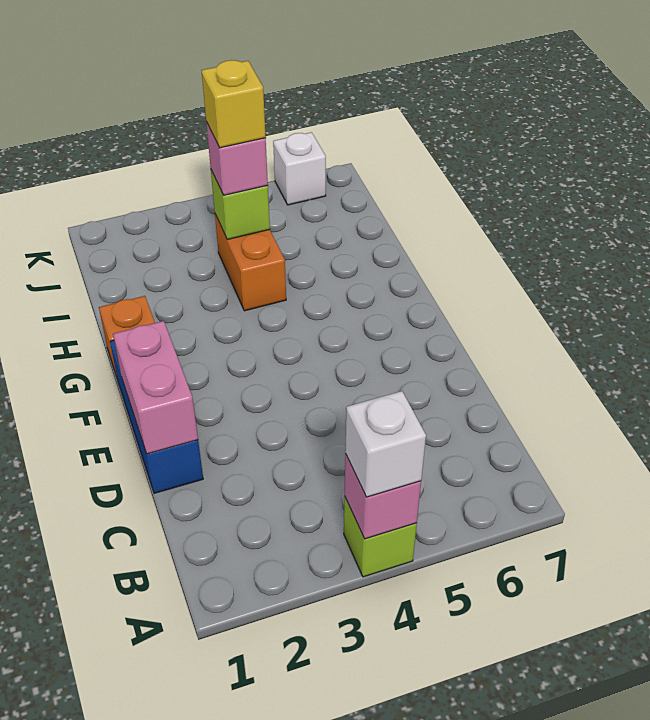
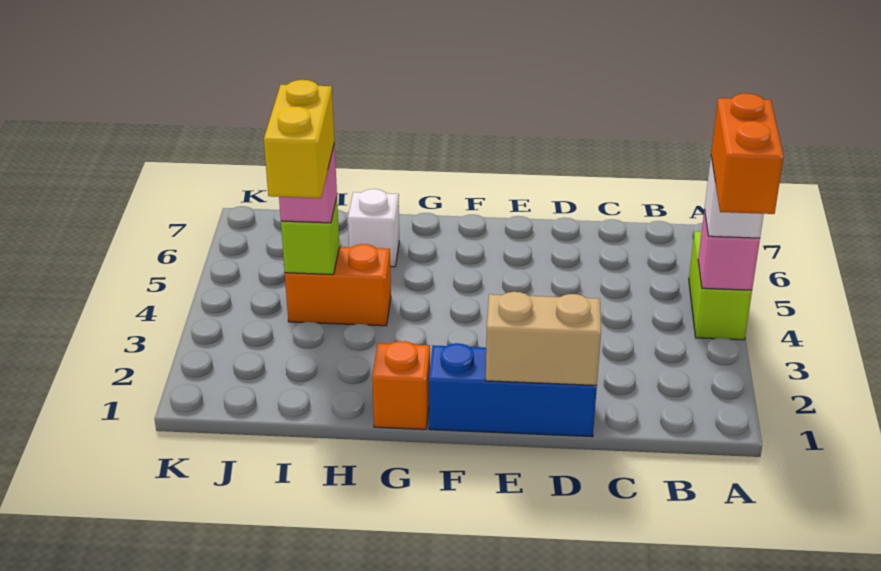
none -> orange 1x2 brick [711,93,784,214]
lime 1x1 brick [344,497,417,577] -> lime 1x2 brick [689,231,752,340]
pink 1x2 brick [113,321,198,454] -> tan 1x2 brick [486,292,601,385]
yellow 1x1 brick [202,60,266,148] -> yellow 1x2 brick [264,80,334,198]
white 1x1 brick [273,132,326,205] -> white 1x1 brick moved to [348,189,399,267]

